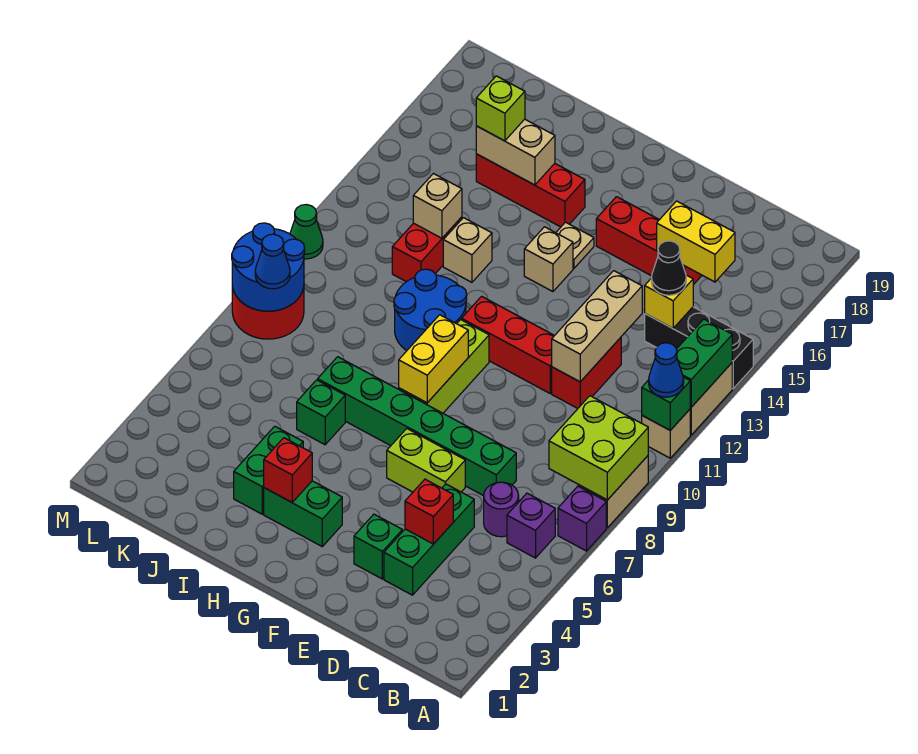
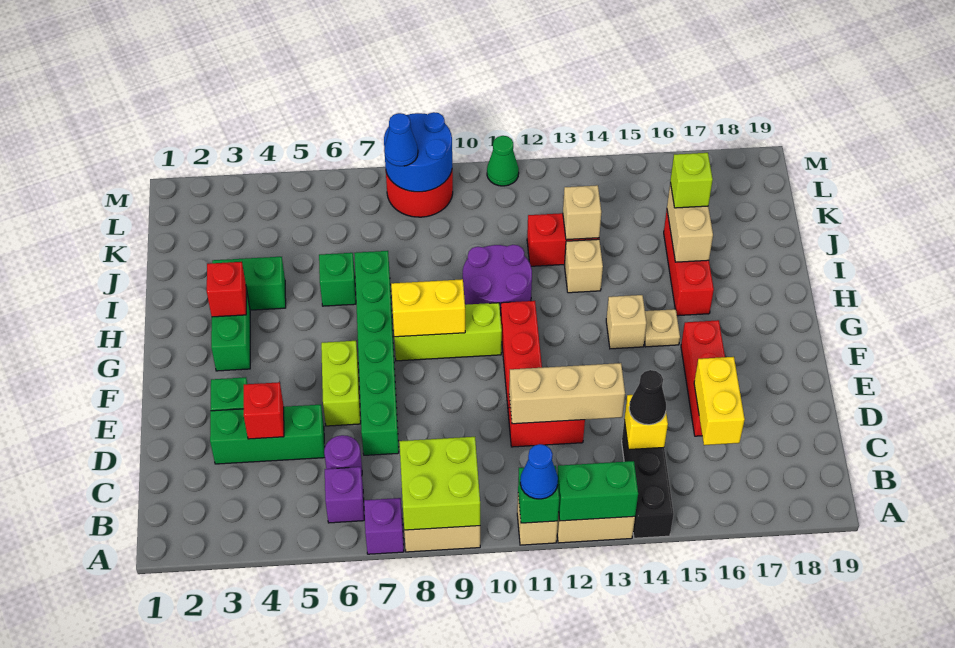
blue 2x2 round brick [394,269,467,350] -> purple 2x2 round brick [463,245,532,317]

